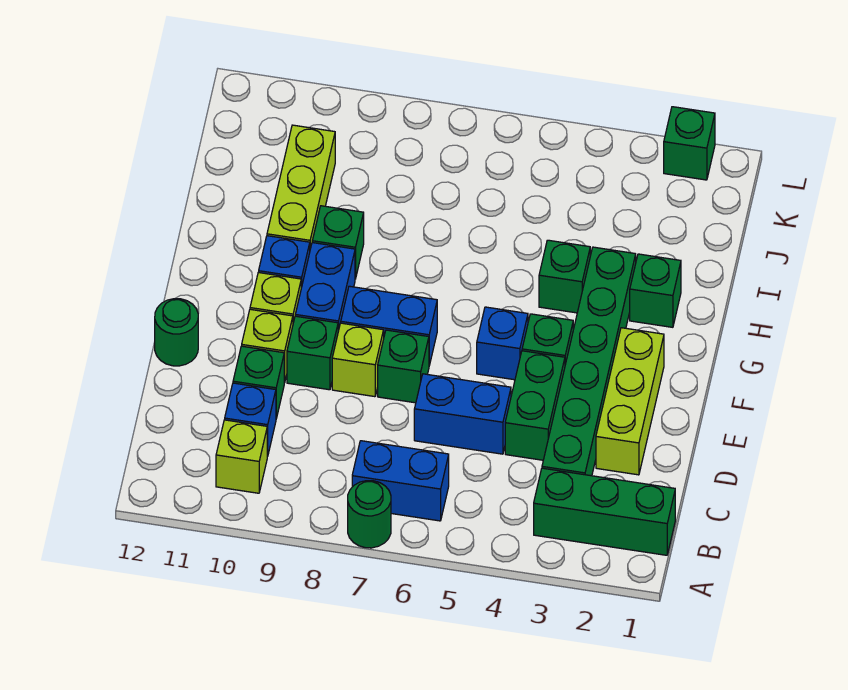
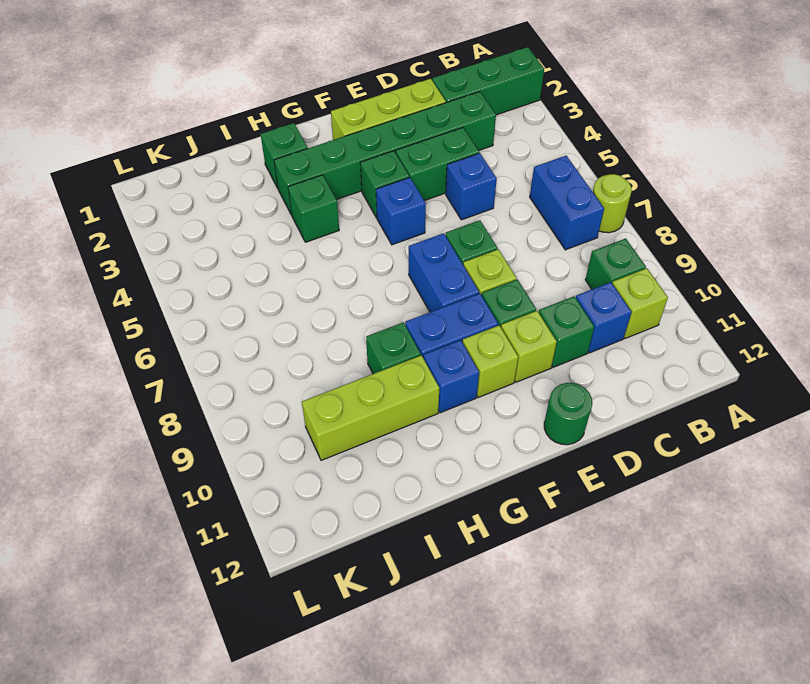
green 1x1 round brick [348,481,391,548] -> lime 1x1 round brick [593,174,632,233]
green 1x3 brick [534,468,675,555] -> green 1x3 brick turned to [432,47,544,115]
blue 1x2 brick [414,374,511,454] -> blue 1x1 brick [446,153,497,220]
green 1x1 brick [664,107,715,180] -> green 1x1 brick moved to [585,238,646,289]

